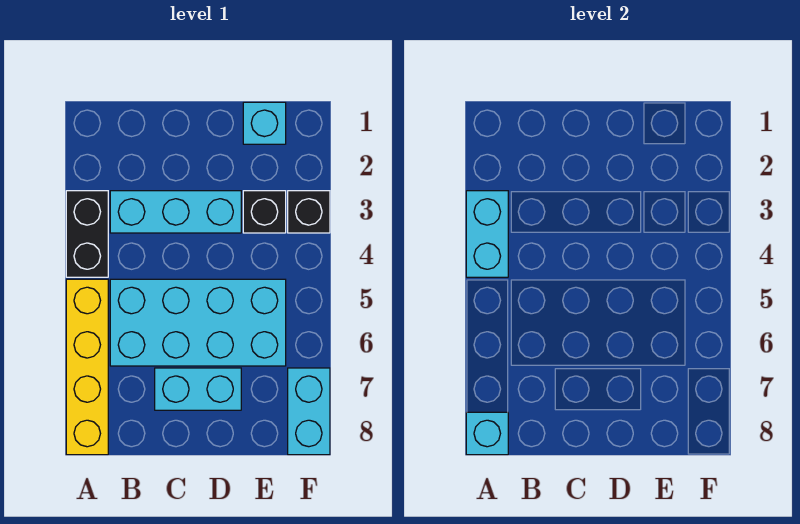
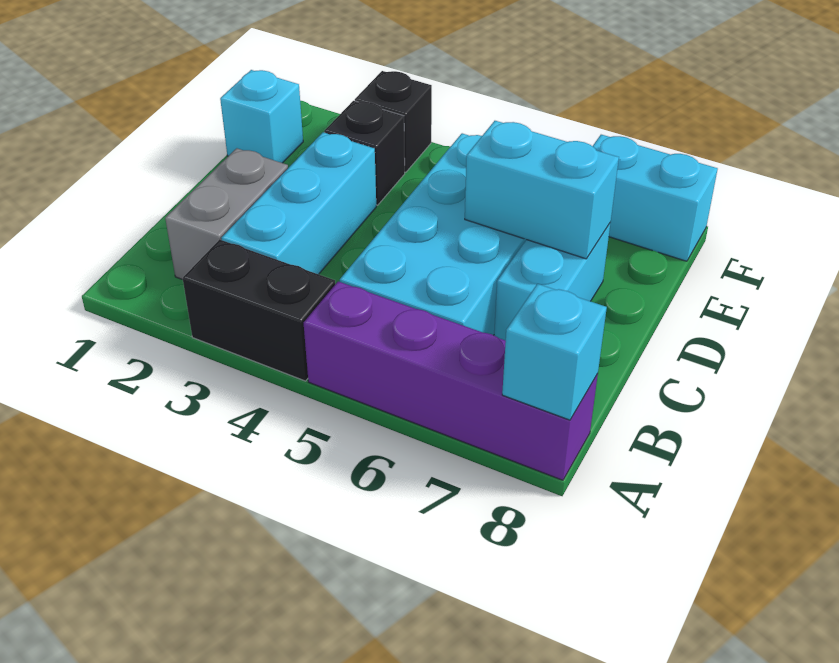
cyan 1x2 brick [466,191,508,277] -> cyan 1x2 brick moved to [465,121,619,259]
yellow 1x4 brick [66,279,108,455] -> purple 1x4 brick [304,281,598,480]
none -> grey 1x2 brick [165,148,288,280]

